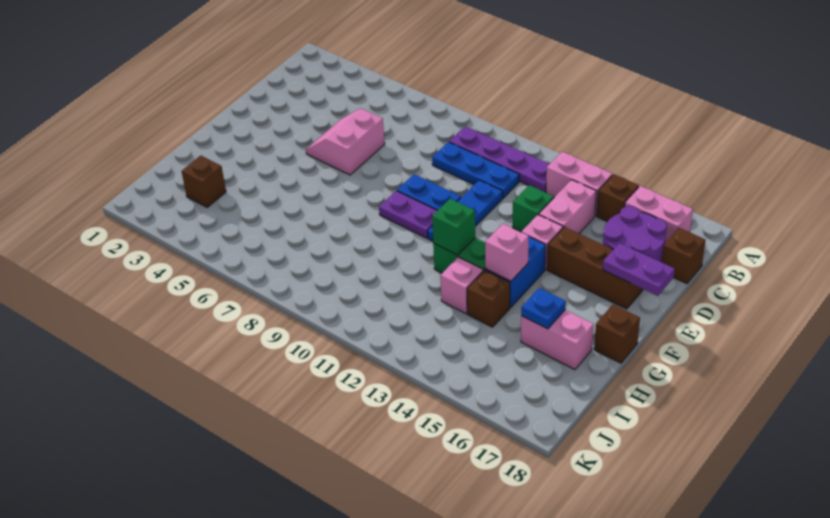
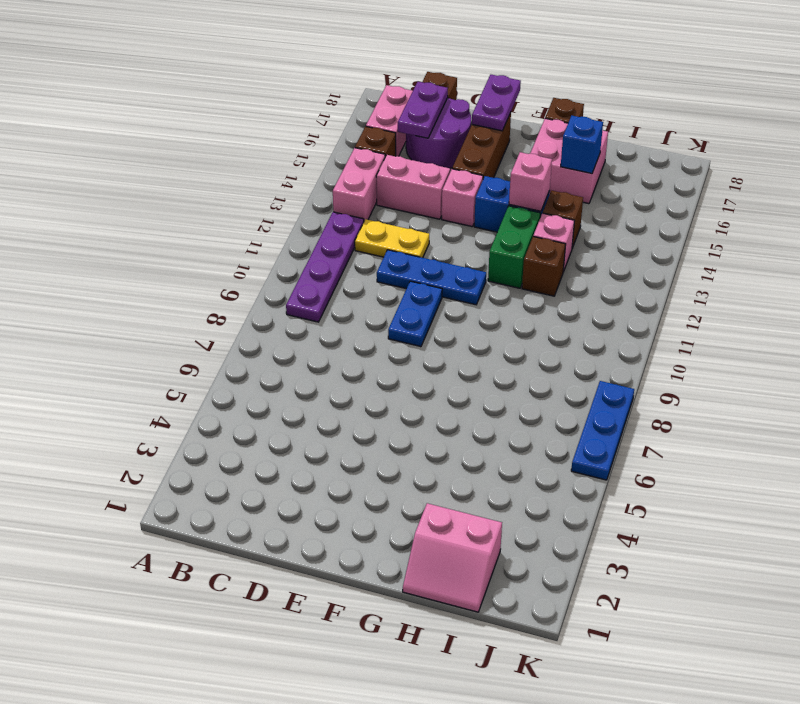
blue 1x3 plate [432,142,519,198] -> blue 1x3 plate moved to [571,381,634,480]
none -> yellow 1x2 plate [355,219,429,258]
pink 2x2 slope [306,108,385,175] -> pink 2x2 slope moved to [403,503,502,612]
green 1x1 brick [513,185,554,232] -> none
purple 1x2 plate [379,191,438,238] -> purple 1x2 plate moved to [398,82,448,138]
green 1x1 brick [432,199,475,255] -> none
pink 1x2 brick [521,310,594,370] -> pink 2x2 brick [530,118,608,204]
blue 1x1 plate [521,288,566,329] -> blue 1x1 brick [561,115,603,174]
brown 1x1 brick [182,155,226,207] -> brown 1x1 brick moved to [522,237,566,296]

